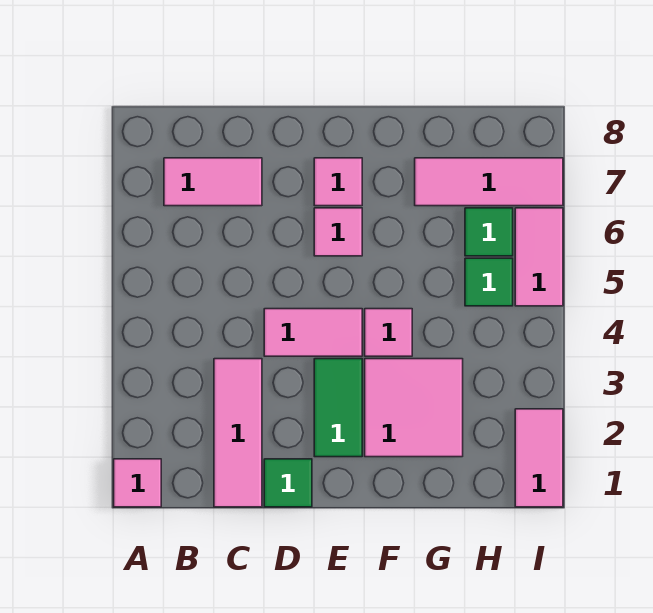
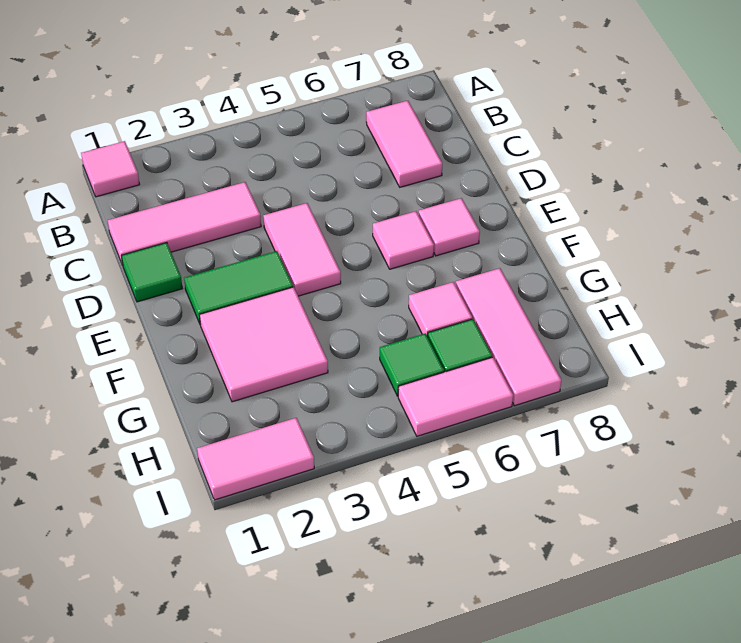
pink 1x1 tile [365,309,412,356] -> pink 1x1 tile moved to [409,282,472,337]

